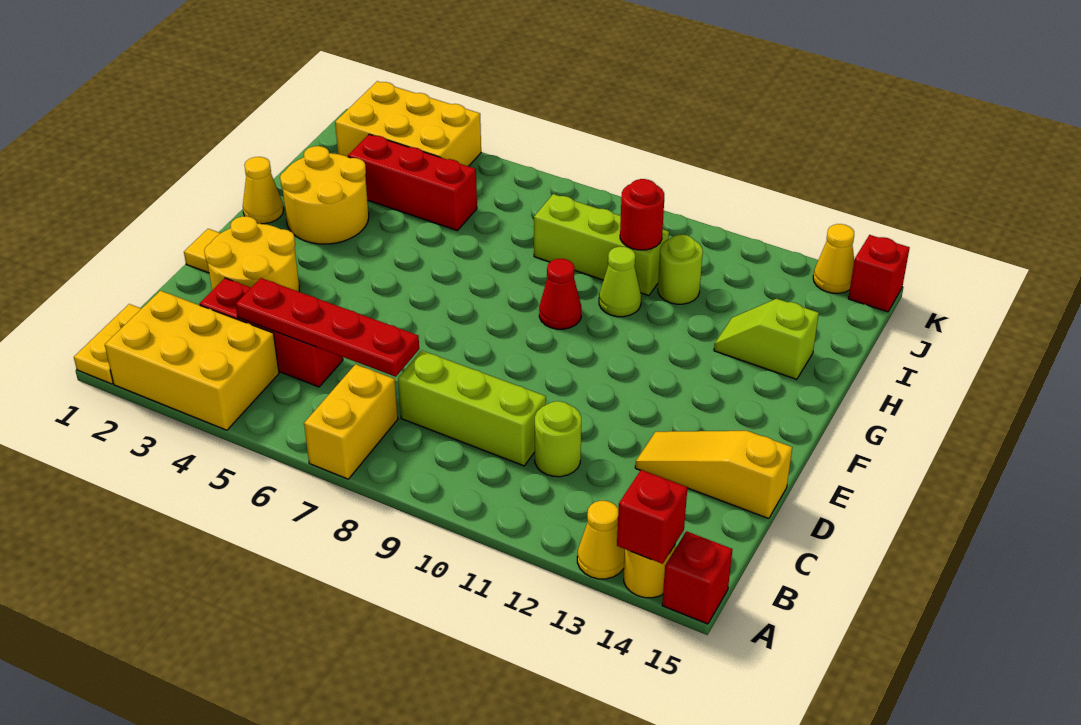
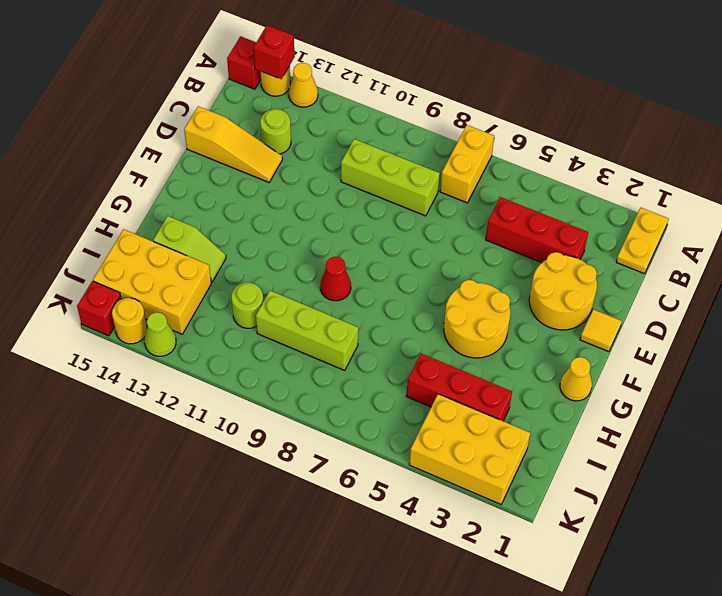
yellow 2x3 brick [105,291,279,430] -> yellow 2x3 brick moved to [93,229,211,334]
red 1x4 plate [236,278,419,377] -> none
lime 1x1 round brick [535,401,581,477] -> lime 1x1 round brick moved to [260,109,291,154]
yellow 2x2 round brick [280,146,369,244] -> yellow 2x2 round brick moved to [444,280,510,358]
lime 1x1 cone [599,247,641,317] -> lime 1x1 cone moved to [144,312,176,356]
red 1x1 round brick [620,179,664,250] -> none
yellow 1x1 cone [813,224,854,293] -> yellow 1x1 round brick [112,298,147,344]

